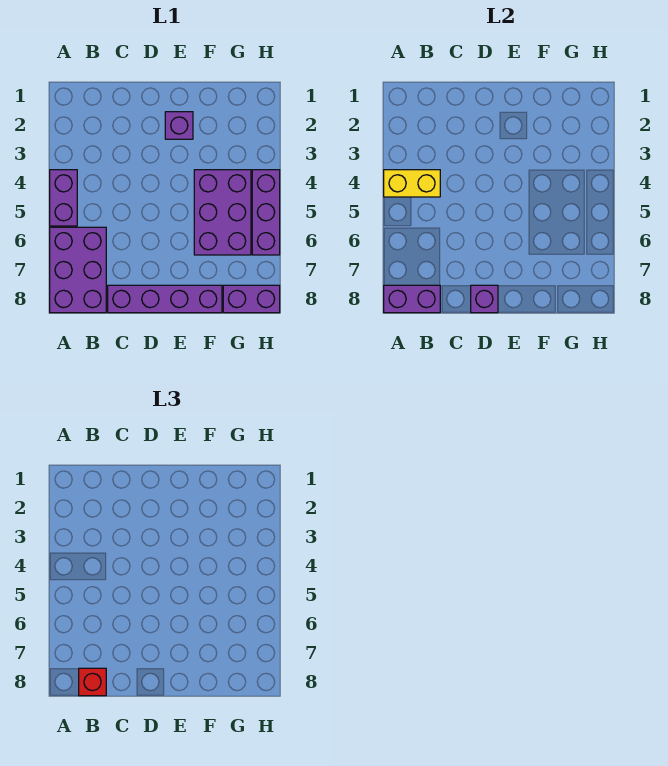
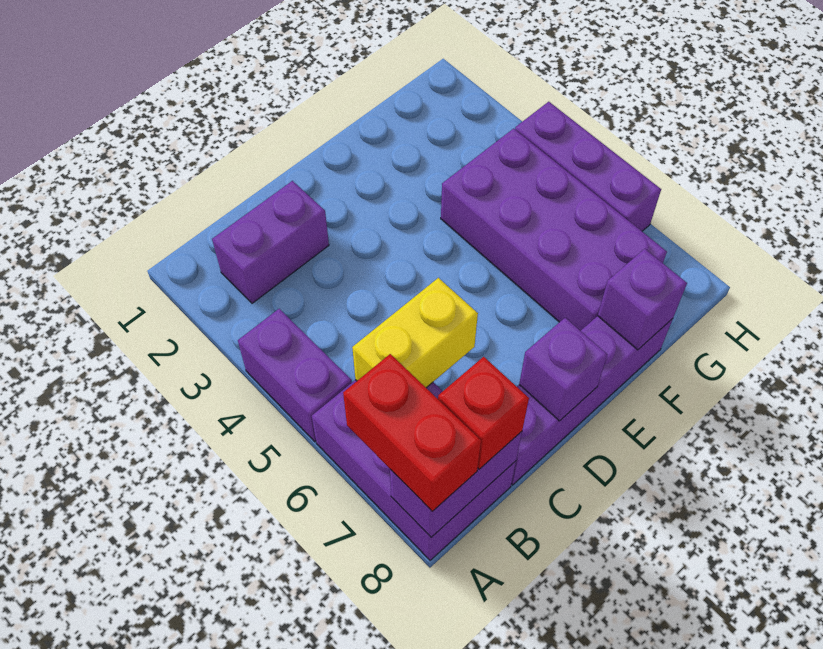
yellow 1x2 brick [384,170,440,197] -> yellow 1x2 brick moved to [352,278,478,388]
none -> red 1x2 brick [343,354,481,511]
purple 1x1 brick [165,112,193,139] -> purple 1x1 brick moved to [598,249,687,350]
purple 2x3 brick [194,170,251,255] -> purple 2x4 brick [441,129,667,331]
purple 1x2 brick [223,285,280,313] -> purple 1x2 brick moved to [212,181,329,303]

